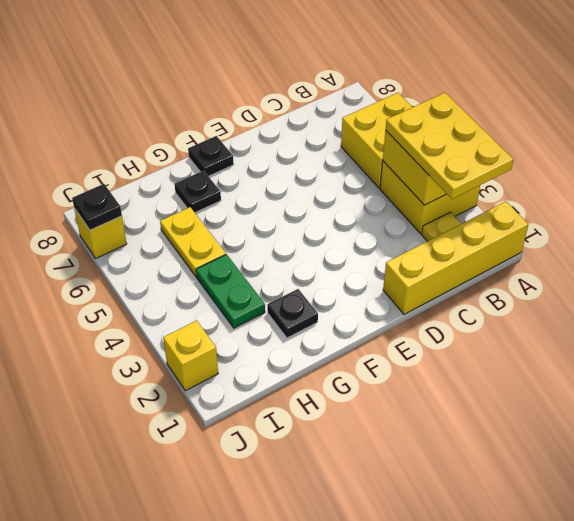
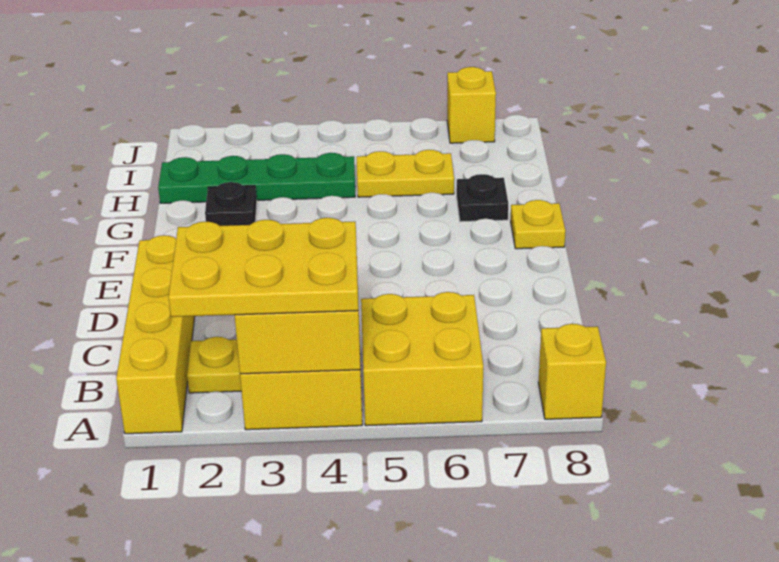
black 1x1 plate [188,136,234,176] -> yellow 1x1 plate [511,200,565,249]
green 1x2 plate [196,254,265,328] -> green 1x4 plate [158,153,355,203]
yellow 1x1 brick [163,321,218,391] -> yellow 1x1 brick moved to [538,324,606,419]
black 1x1 plate [72,184,122,230] -> none

